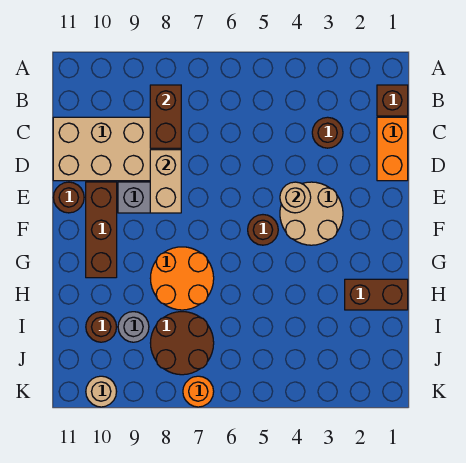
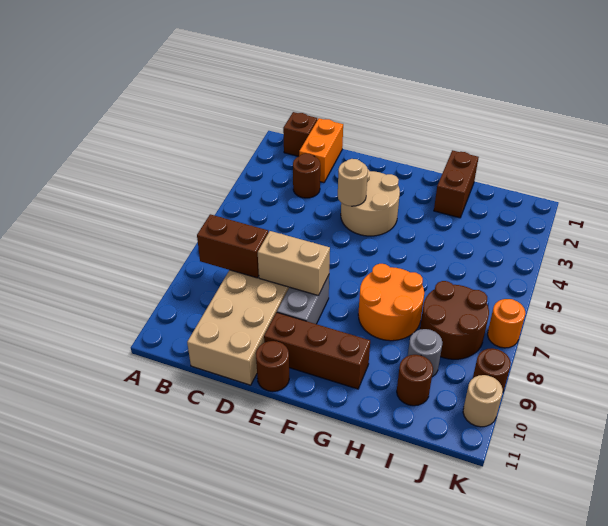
orange 1x2 brick [377,117,408,181] -> orange 1x2 brick turned to [299,118,343,183]
brown 1x1 round brick [248,215,278,245] -> brown 1x1 round brick moved to [473,348,511,391]

